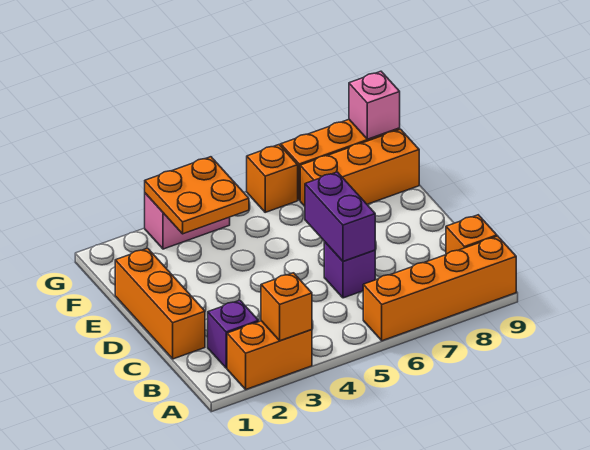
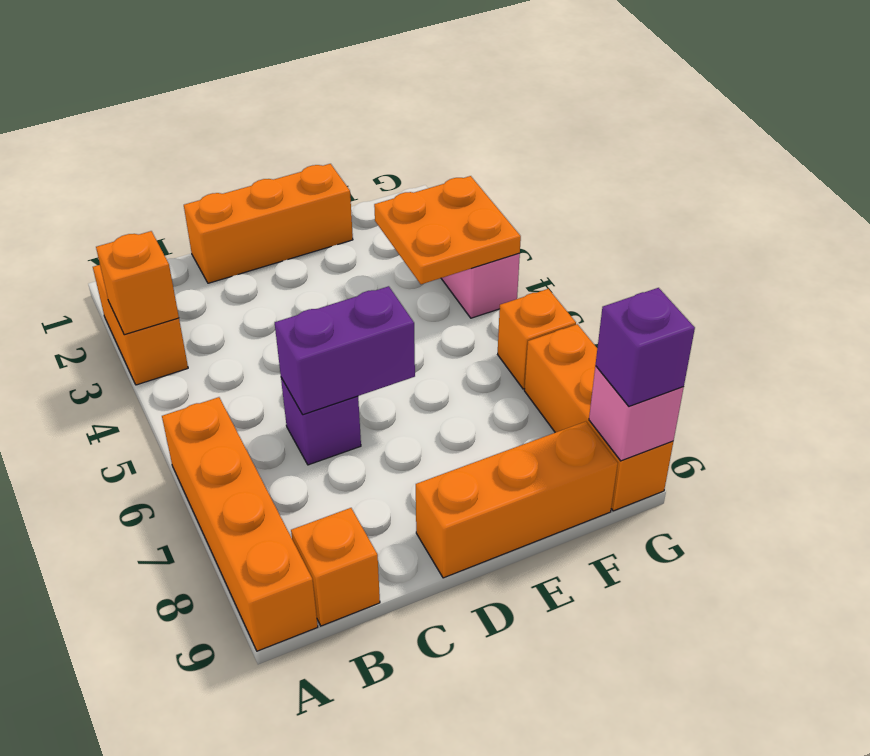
purple 1x1 brick [208,300,259,368] -> purple 1x1 brick moved to [596,288,695,406]
orange 1x3 brick [300,129,419,206] -> orange 1x3 brick turned to [416,422,618,578]

